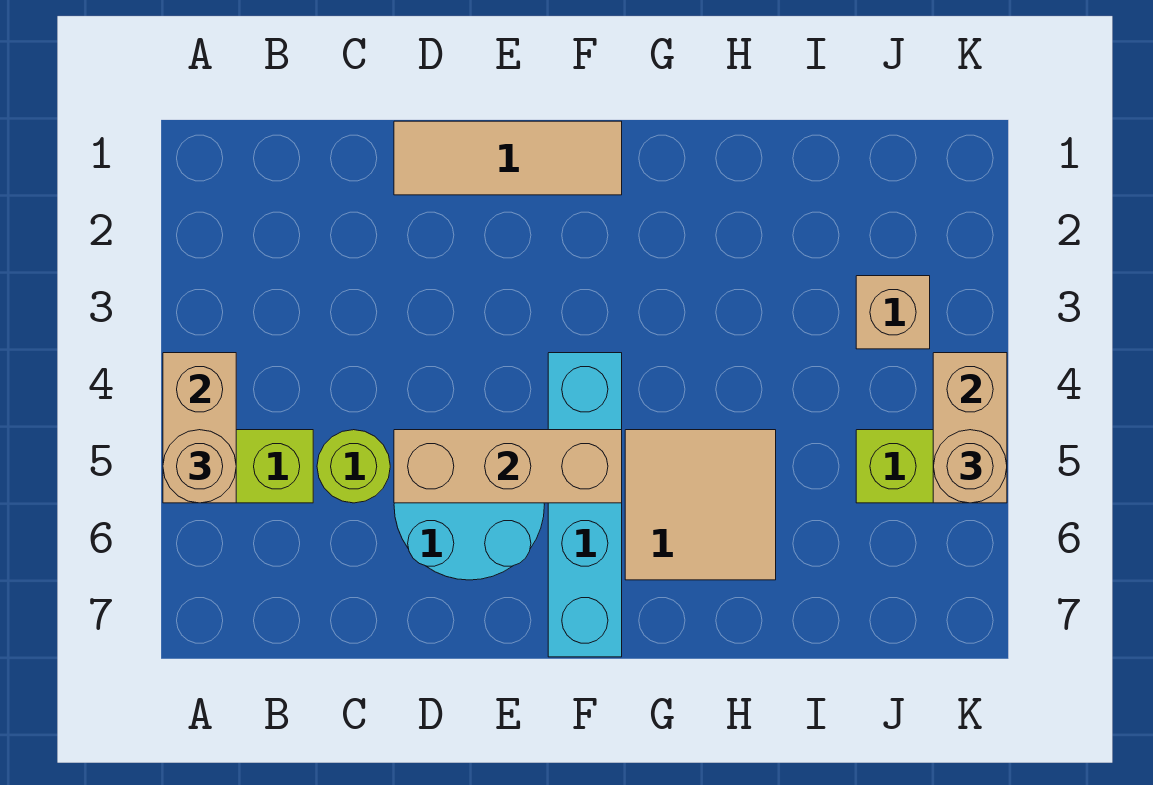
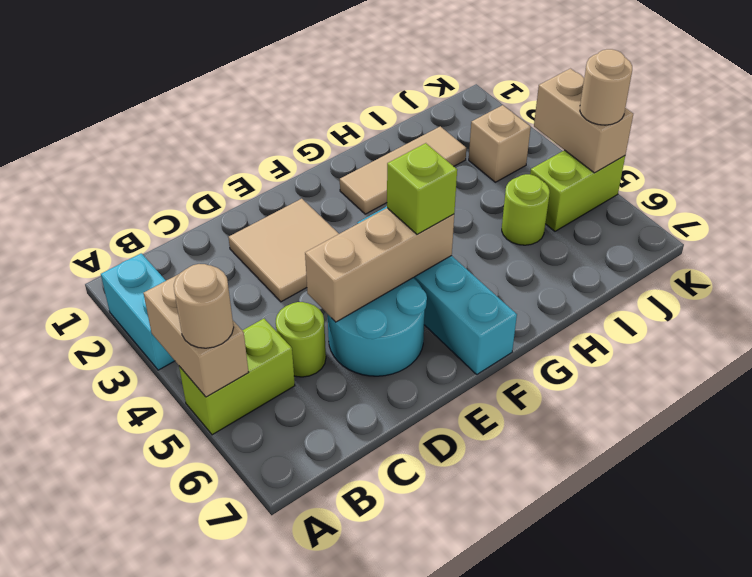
none -> cyan 1x2 brick [101,253,175,370]
tan 1x3 tile [394,121,622,195] -> tan 1x3 tile moved to [340,126,466,214]
none -> lime 1x1 brick [387,143,457,235]
tan 2x2 tile [625,430,776,580] -> tan 2x2 tile moved to [228,199,339,302]
none -> lime 1x1 round brick [502,174,550,245]

